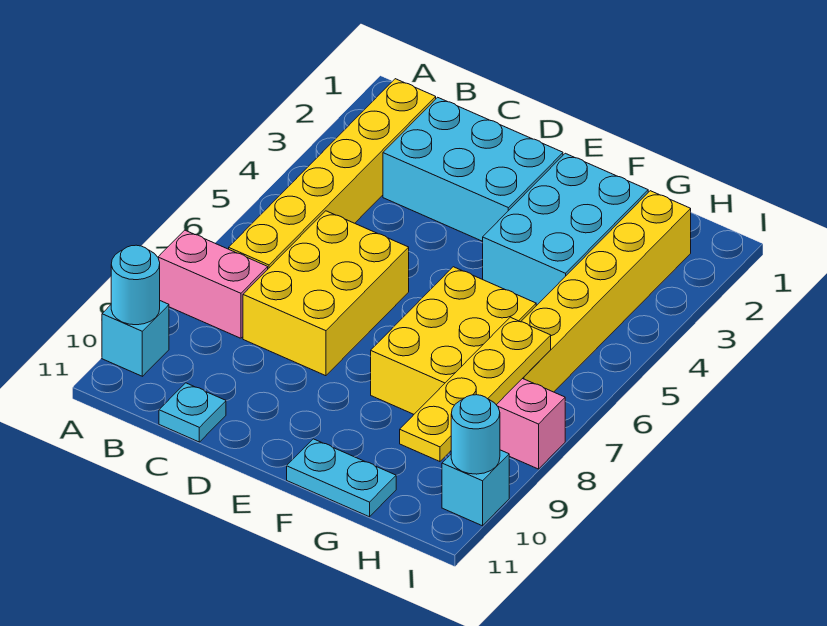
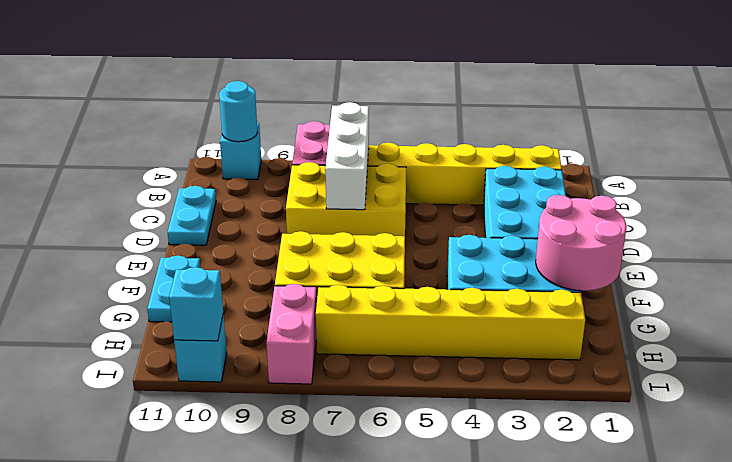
none -> white 1x3 brick [325,102,369,210]
cyan 1x1 plate [159,383,226,442] -> cyan 1x2 plate [168,186,216,245]
none -> pink 2x2 round brick [536,195,626,291]
yellow 1x4 plate [400,317,551,462] -> none
cyan 1x1 round brick [451,395,500,474] -> cyan 1x1 brick [169,267,223,341]

